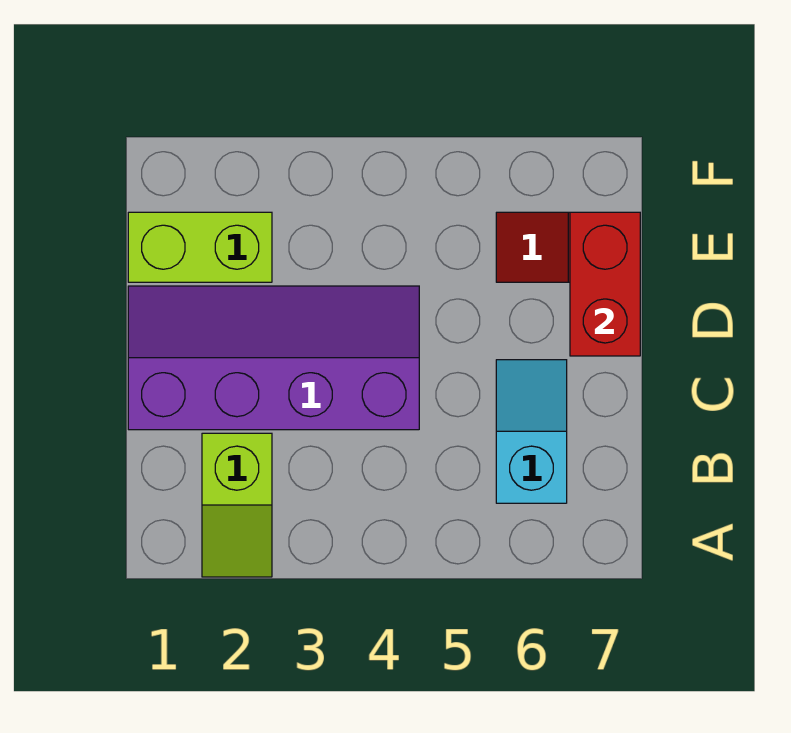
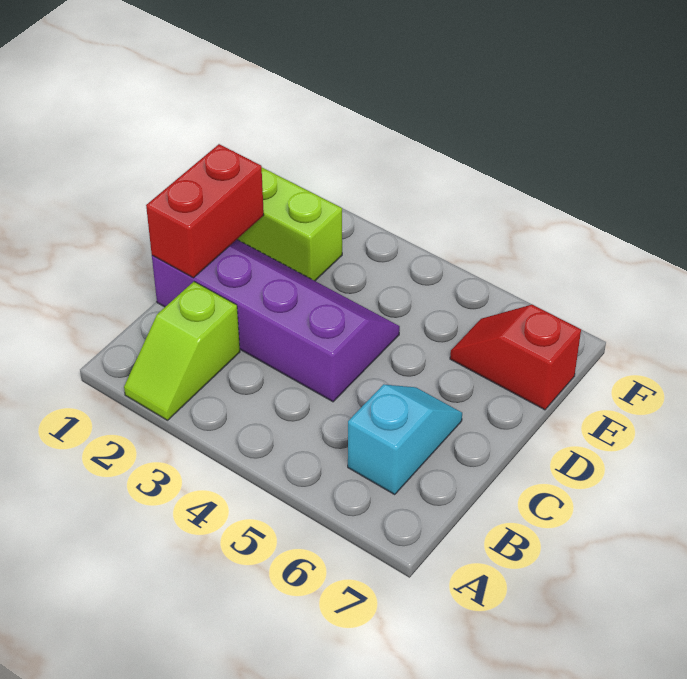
red 1x2 brick [570,212,640,356] -> red 1x2 brick moved to [146,144,264,278]

